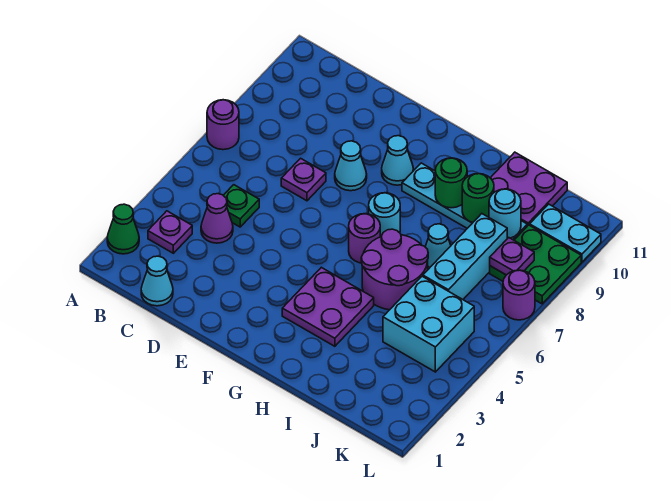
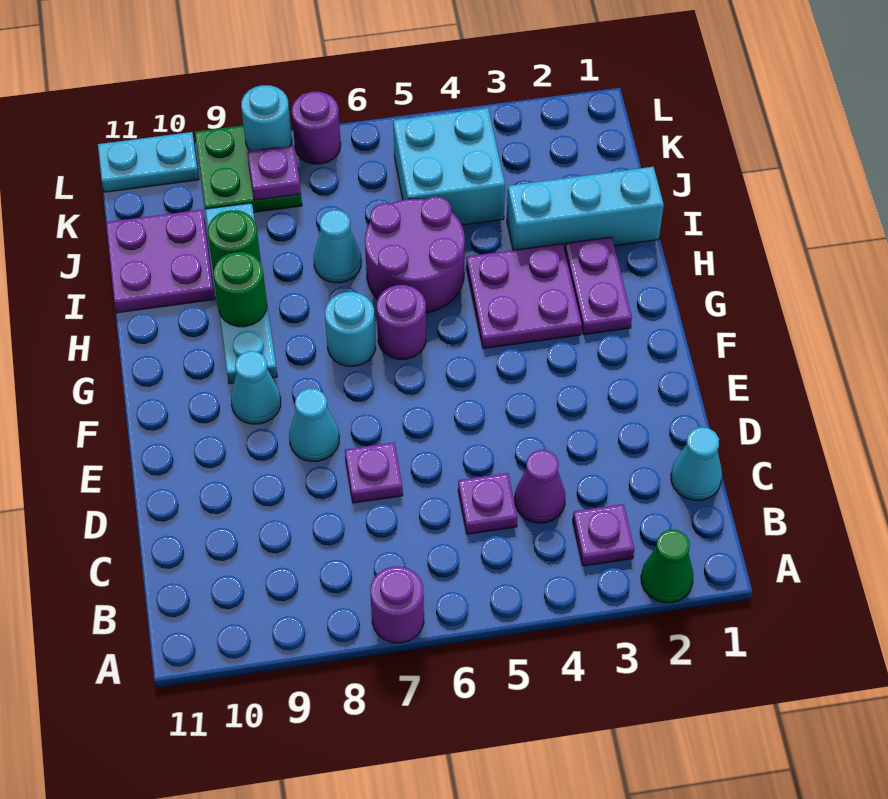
green 1x1 plate [223,185,259,227] -> purple 1x1 plate [458,473,517,534]
none -> purple 1x2 plate [565,237,632,335]
cyan 1x3 brick [423,214,507,299] -> cyan 1x3 brick moved to [507,167,664,250]
cyan 1x1 round brick [489,189,521,239] -> cyan 1x1 round brick moved to [241,85,292,151]
cyan 1x2 plate [530,204,601,262] -> cyan 1x2 plate turned to [98,132,199,192]

